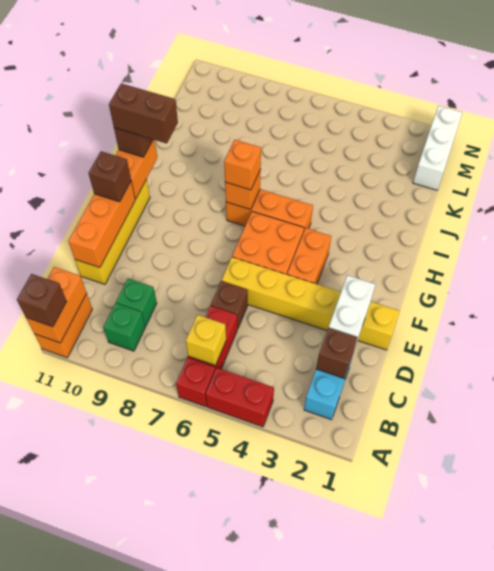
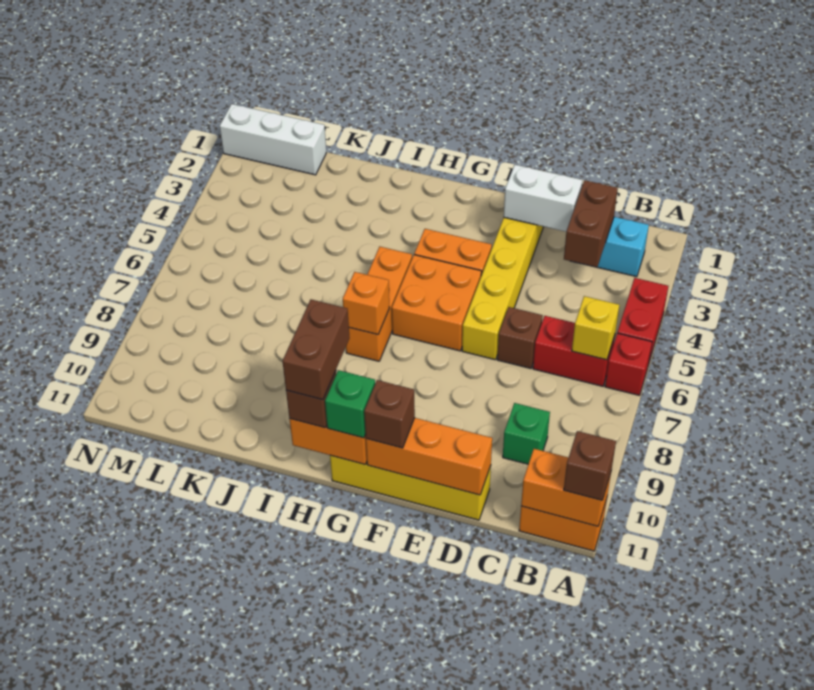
green 1x1 brick [103,303,145,351] -> green 1x1 brick moved to [325,370,375,438]
brown 1x1 brick [316,328,358,379] -> brown 1x2 brick [564,180,618,267]
orange 1x1 brick [224,140,261,190] -> none

